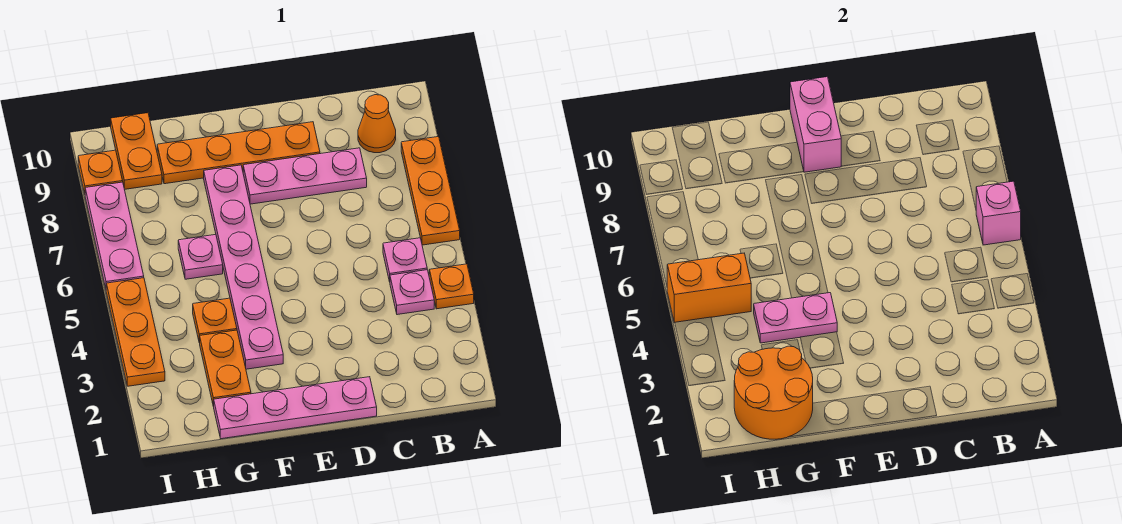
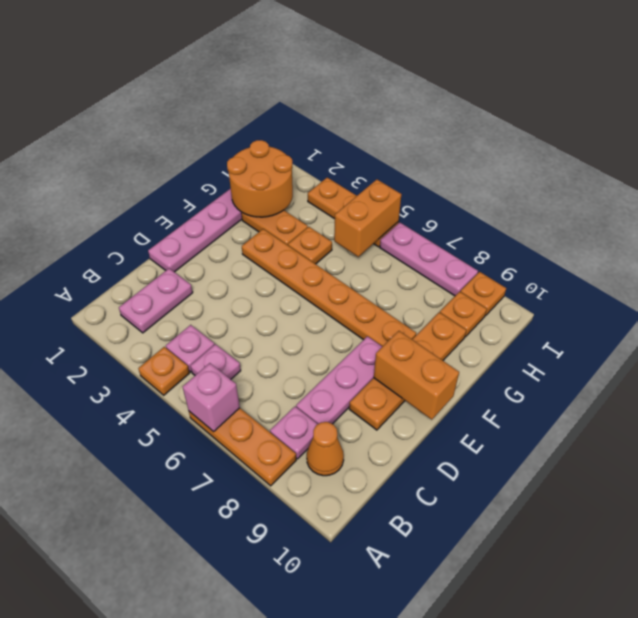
pink 1x2 brick [790,77,841,172] -> orange 1x2 brick [374,331,459,420]
pink 1x6 plate [204,165,283,369] -> orange 1x6 plate [242,229,416,347]
pink 1x2 plate [754,293,837,343] -> pink 1x2 plate moved to [119,268,193,333]
pink 1x1 plate [178,235,223,279] -> pink 1x1 plate moved to [270,407,318,459]
orange 1x2 plate [111,113,162,189] -> orange 1x1 plate [440,292,487,337]

